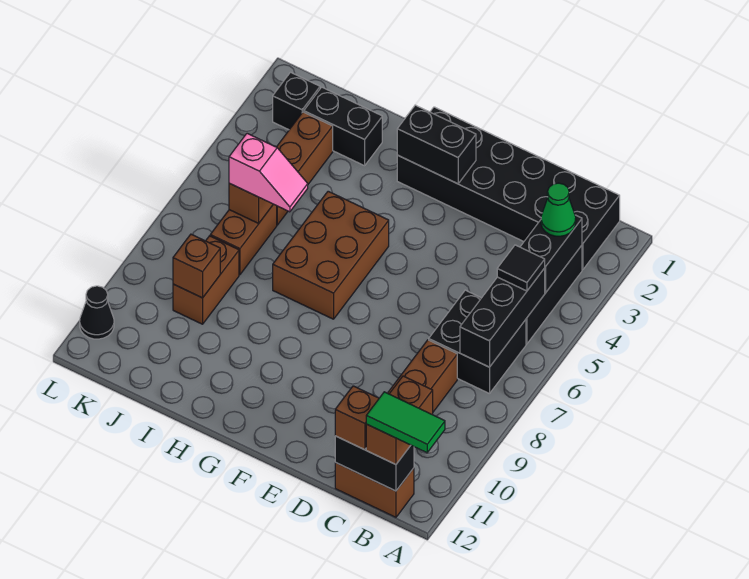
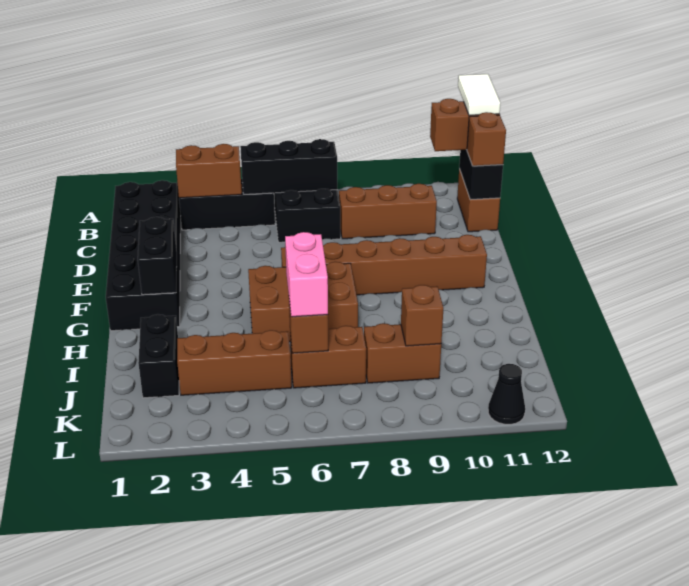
green 1x2 tile [366,392,445,453] -> white 1x2 tile [458,74,500,115]
black 1x2 brick [520,215,582,293] -> brown 1x2 brick [176,144,242,198]
green 1x1 cone [541,183,576,236] -> none
black 1x1 tile [497,245,545,291] -> none
none -> brown 1x6 brick [281,235,487,295]
pink 1x2 slope [229,133,308,212] -> pink 1x2 brick [285,232,328,317]
black 1x1 brick [273,72,320,130] -> none

